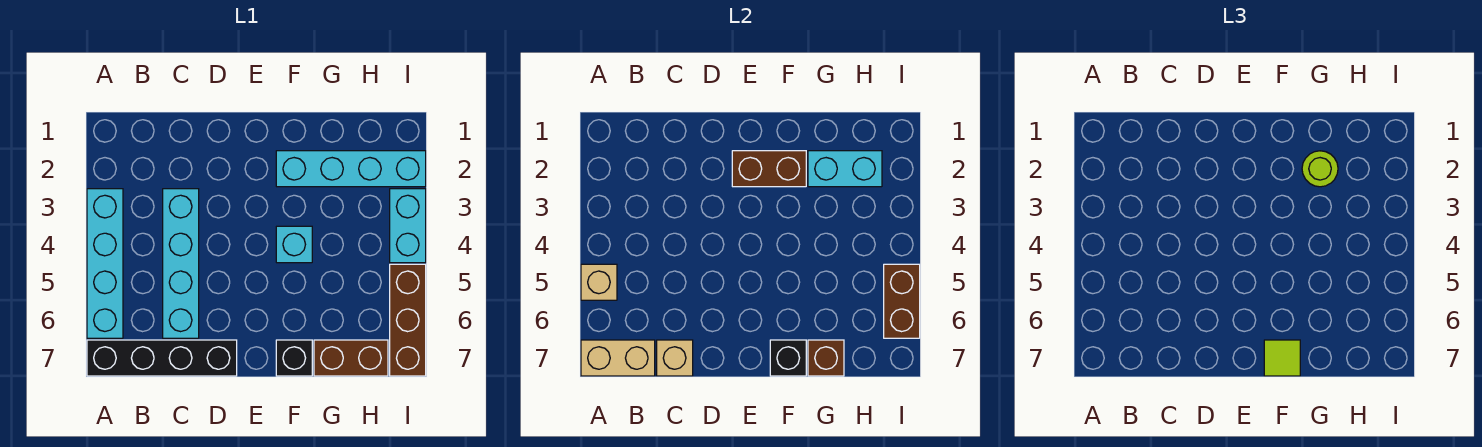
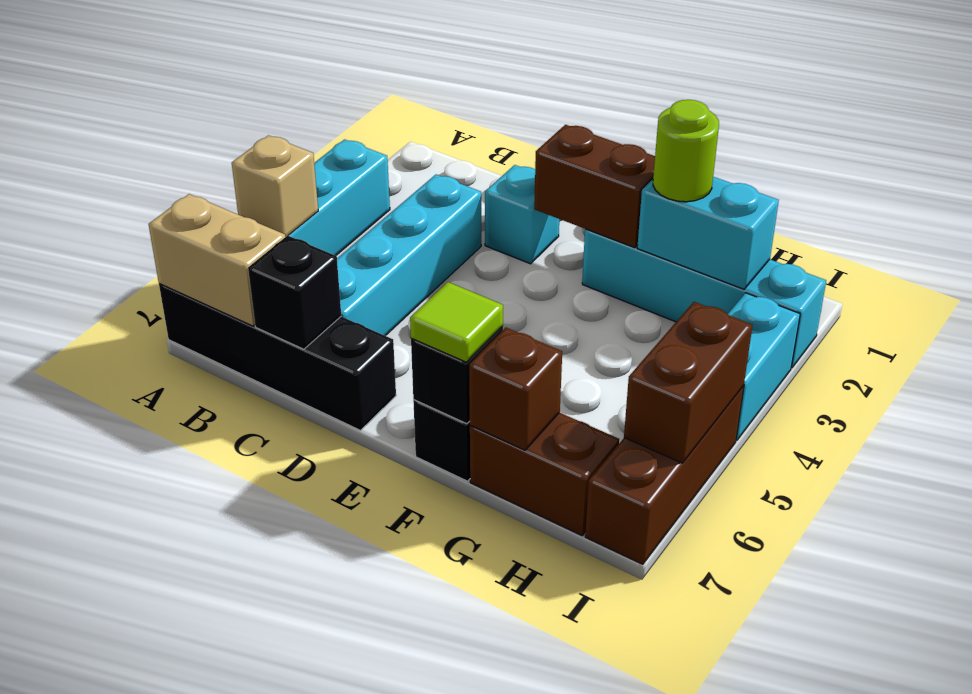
tan 1x1 brick [657,340,693,376] -> black 1x1 brick [248,236,341,349]
cyan 1x1 brick [276,226,312,263] -> cyan 1x1 brick moved to [485,165,559,264]

